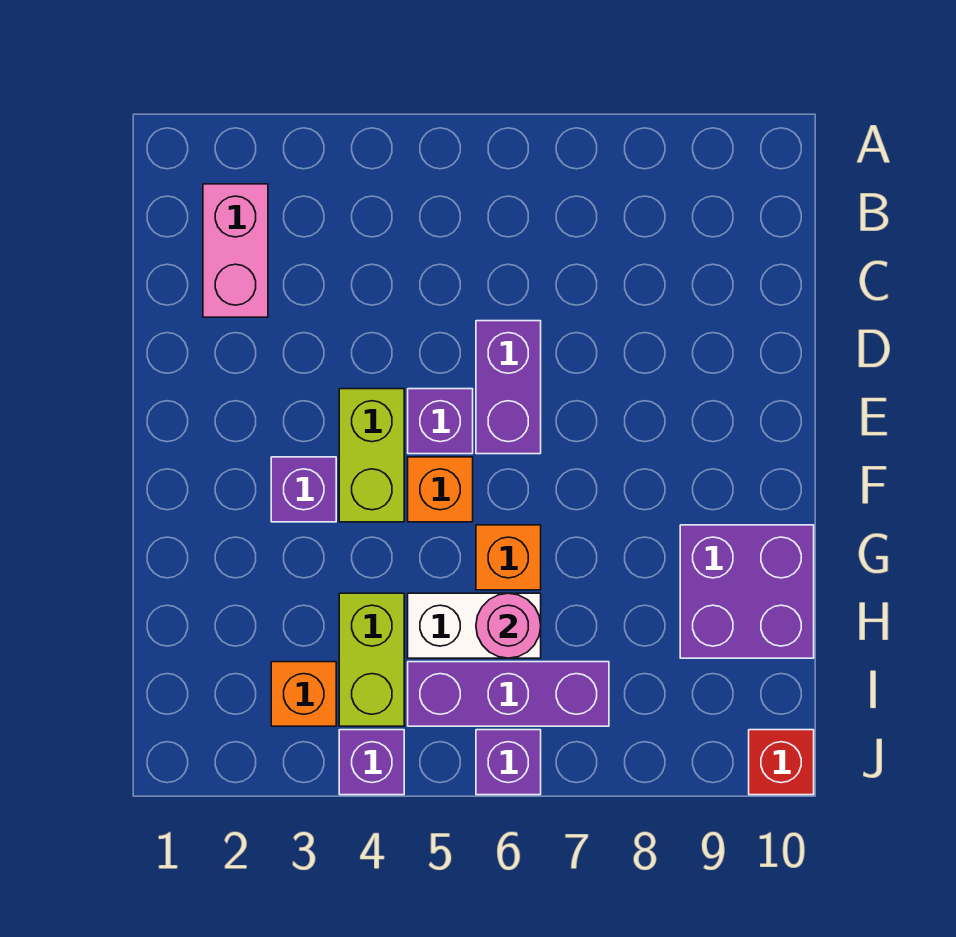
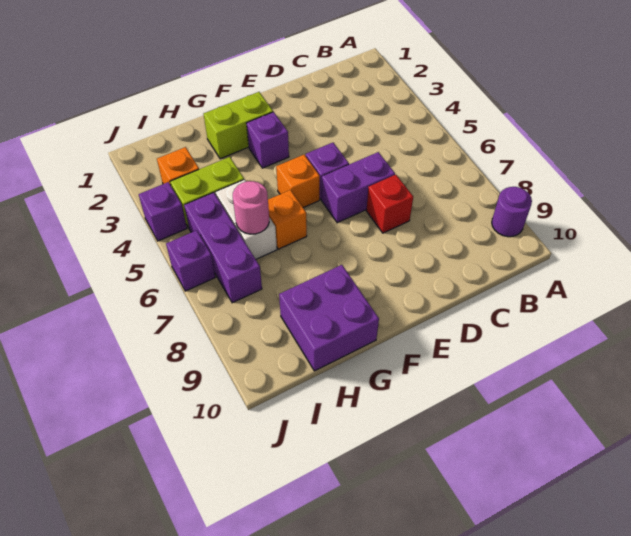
none -> purple 1x1 round brick [492,187,532,237]
pink 1x2 brick [203,184,268,317] -> none
lime 1x2 brick [339,389,404,522] -> lime 1x2 brick moved to [204,92,273,159]
red 1x1 brick [749,730,814,795] -> red 1x1 brick moved to [366,175,413,233]

